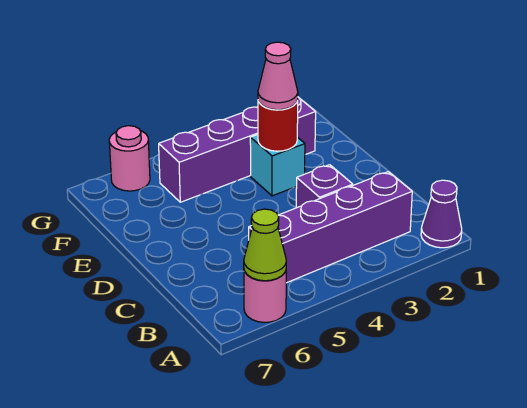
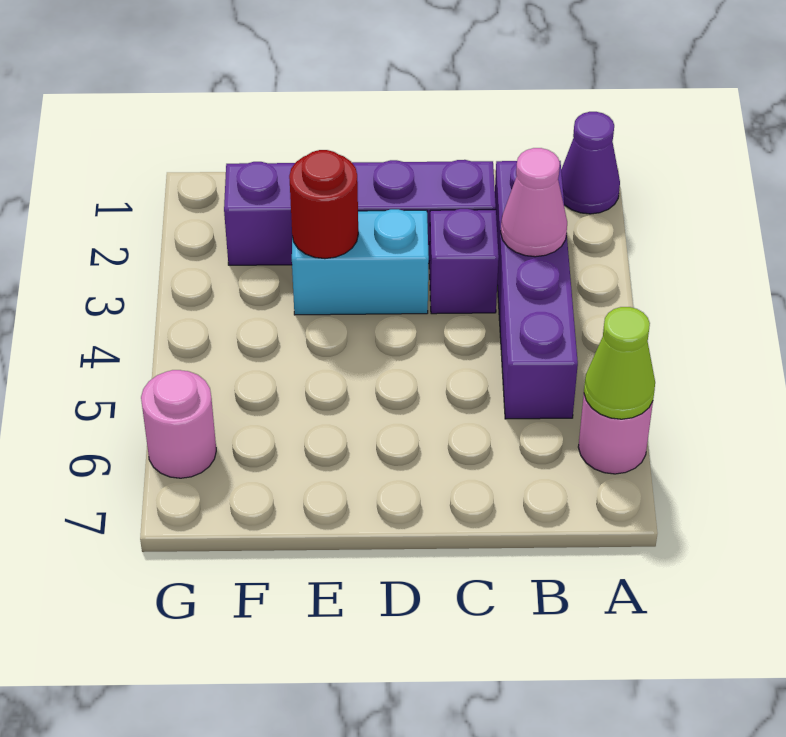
cyan 1x1 brick [250,135,305,196] -> cyan 1x2 brick [292,209,429,315]
pink 1x1 cone [258,42,298,110] -> pink 1x1 cone moved to [501,148,567,257]
purple 1x4 brick [159,97,316,202] -> purple 1x4 brick turned to [224,160,496,265]

